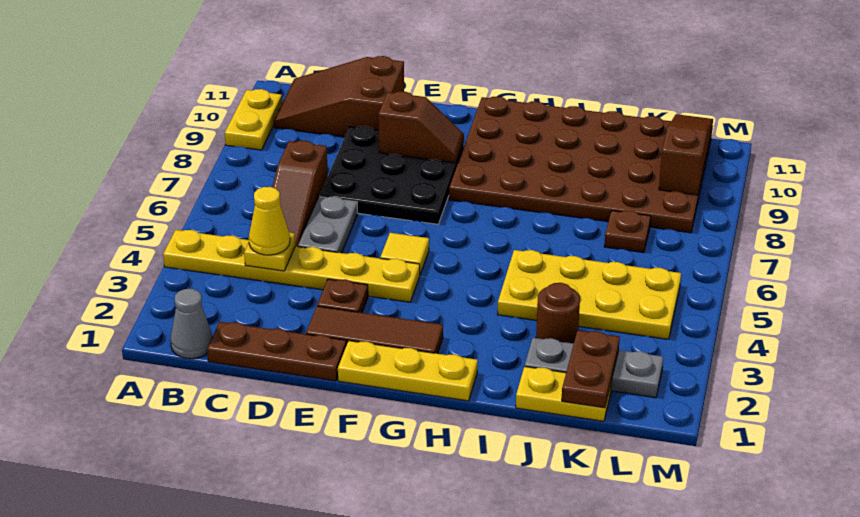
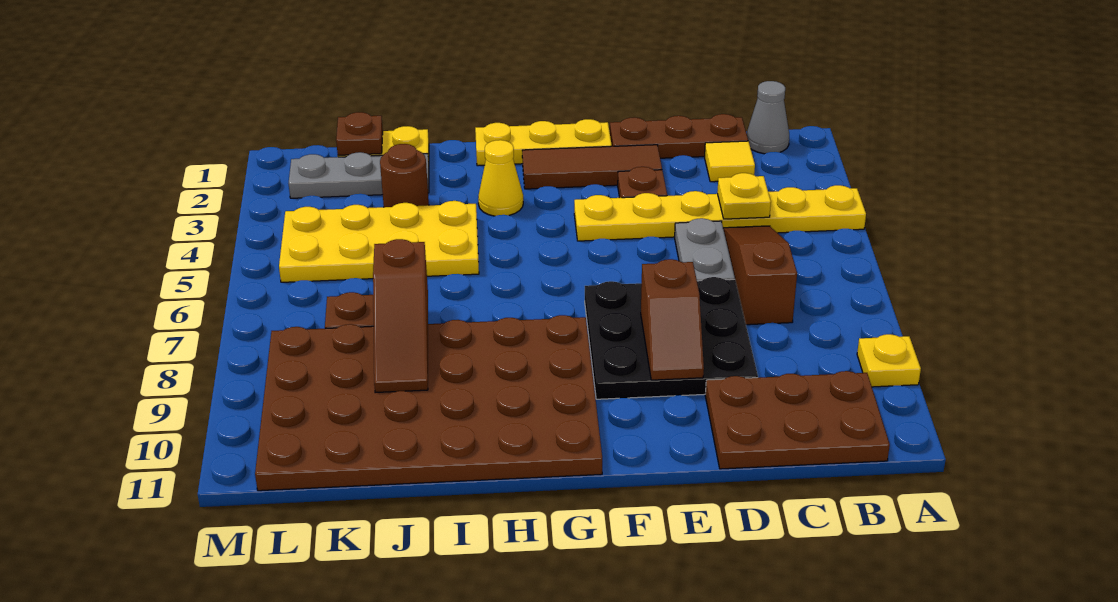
yellow 1x2 plate [225,89,282,150] -> yellow 1x1 plate [857,334,921,387]
brown 2x3 slope [274,56,404,137] -> brown 2x3 plate [705,371,890,469]
yellow 1x1 cone [249,187,290,255] -> yellow 1x1 cone moved to [478,140,523,216]
brown 1x2 slope [378,91,464,163] -> brown 1x2 slope turned to [641,259,704,380]
yellow 1x1 tile [380,233,429,274] -> yellow 1x1 tile moved to [705,141,755,182]
brown 1x2 plate [562,330,620,408] -> brown 1x1 plate [336,112,383,155]
brown 1x3 slope [659,114,713,195] -> brown 1x3 slope moved to [373,239,428,393]

